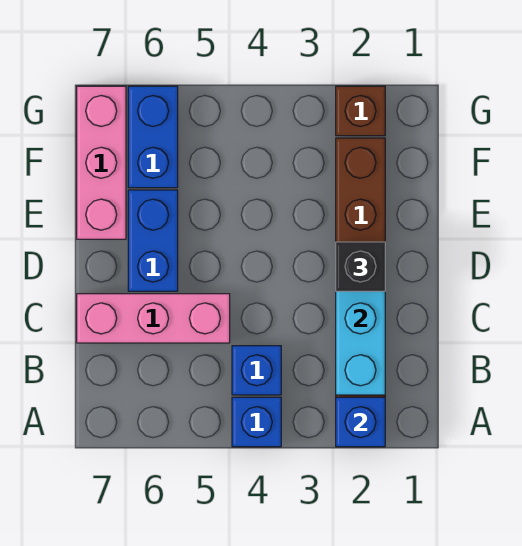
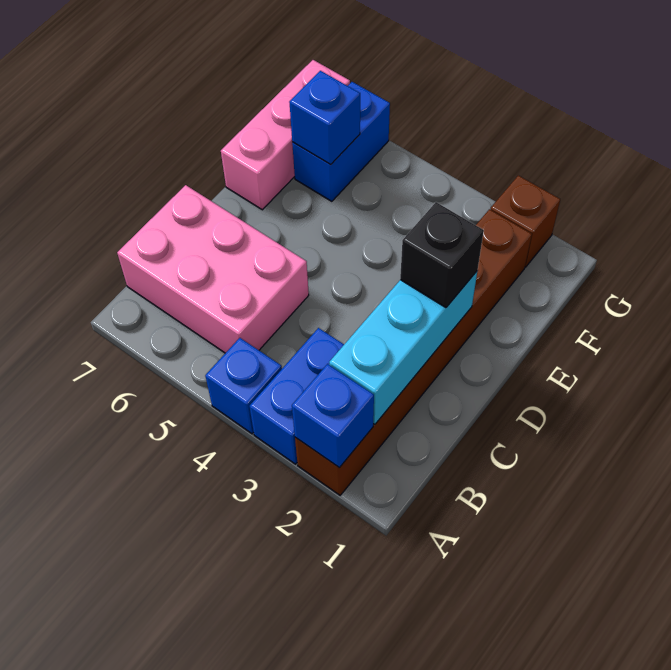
blue 1x1 brick [232,346,281,395] -> blue 1x1 brick moved to [289,71,360,165]
pink 1x3 brick [77,294,230,343] -> pink 2x3 brick [117,185,309,353]
blue 1x2 brick [128,190,178,291] -> blue 1x2 brick moved to [250,328,344,464]

